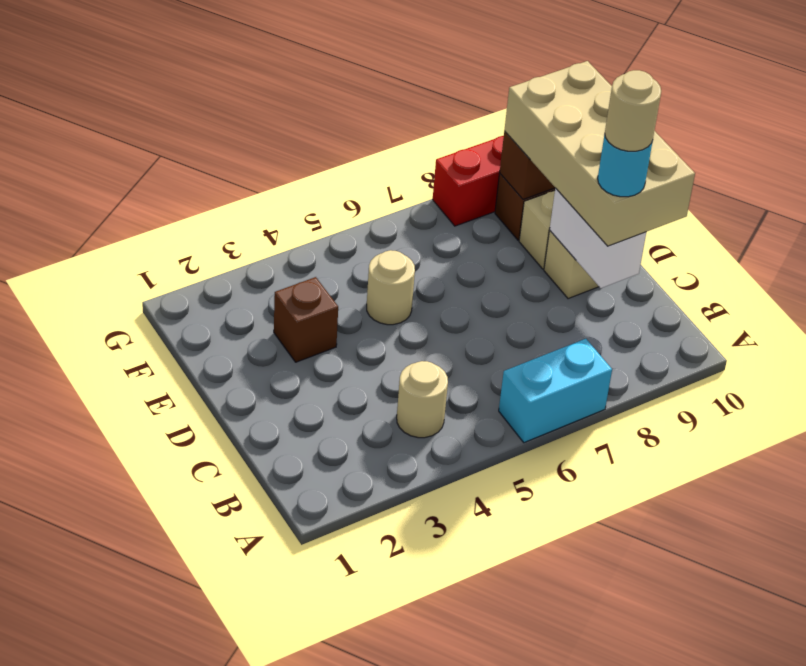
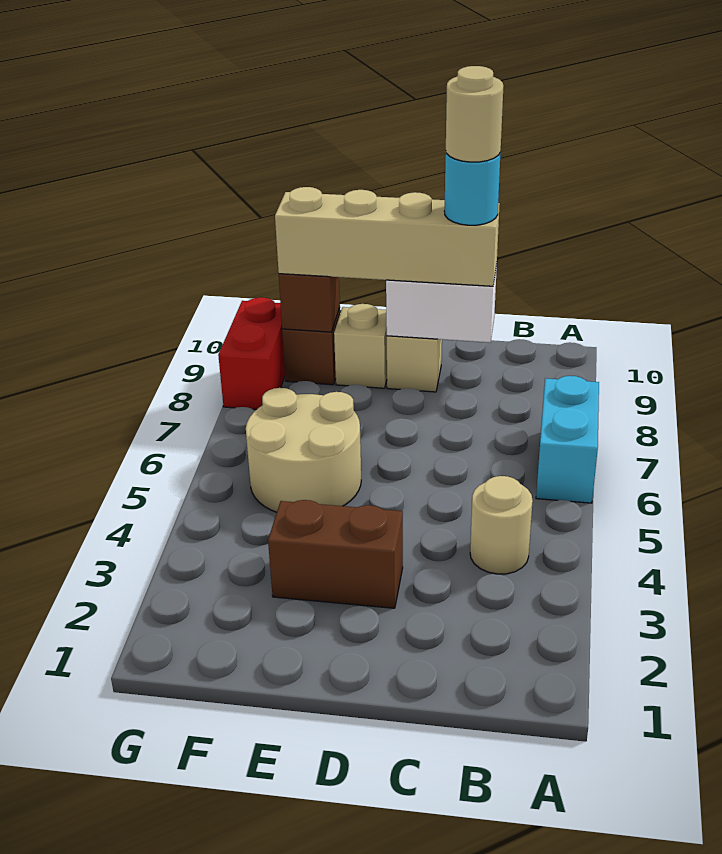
tan 2x4 brick [504,61,695,246] -> tan 1x4 brick [275,187,500,286]
brown 1x1 brick [274,277,338,362] -> brown 1x2 brick [268,500,403,608]
tan 1x1 round brick [367,250,415,325] -> tan 2x2 round brick [246,388,361,512]

